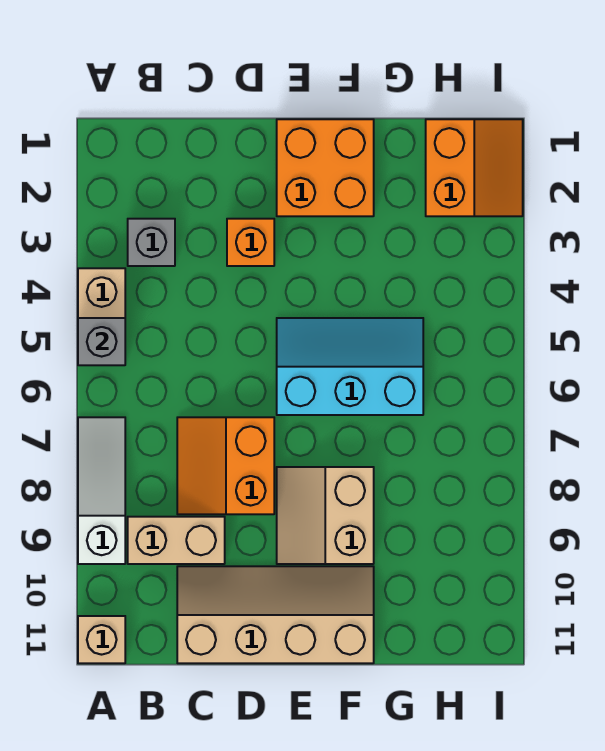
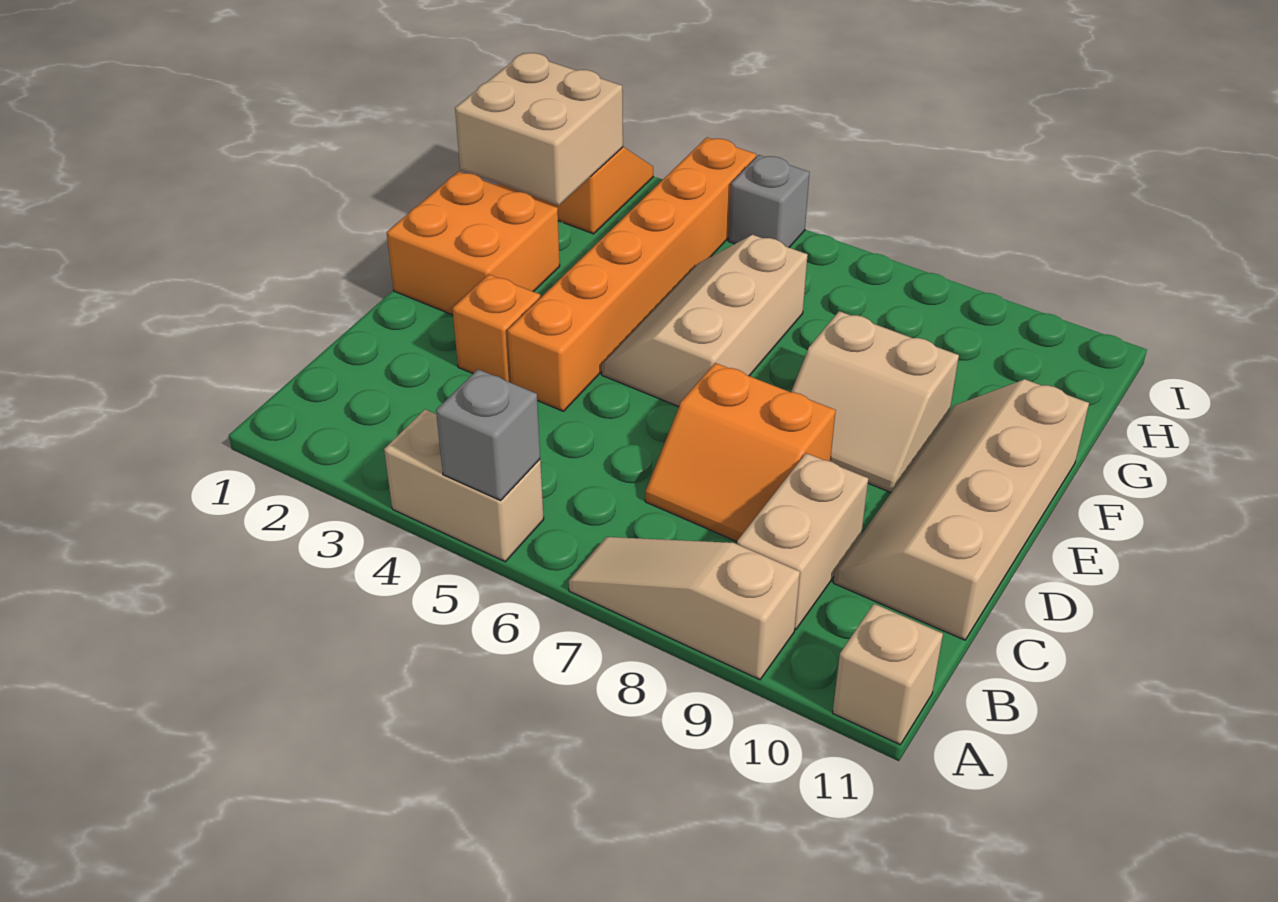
white 1x3 slope [78,417,125,564] -> tan 1x3 slope [569,537,800,680]
grey 1x1 brick [128,219,175,266] -> grey 1x1 brick moved to [728,155,810,247]
none -> orange 1x6 brick [507,138,756,411]
cyan 2x3 slope [277,318,423,415] -> tan 2x3 slope [601,235,808,407]
none -> tan 2x2 brick [455,53,623,205]

